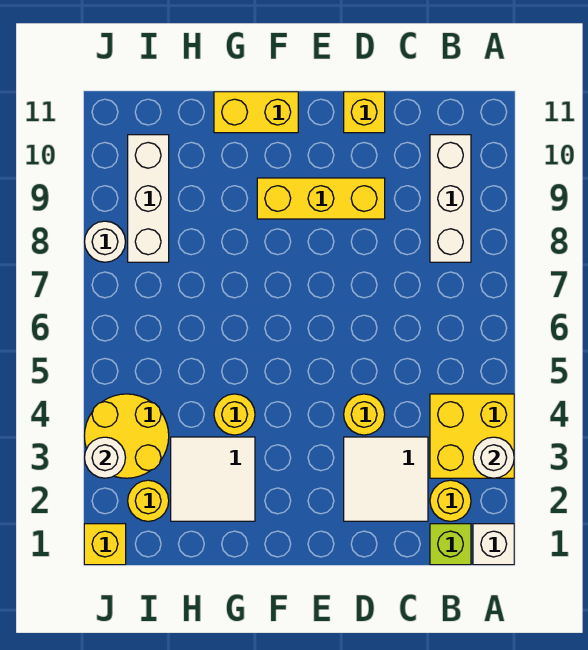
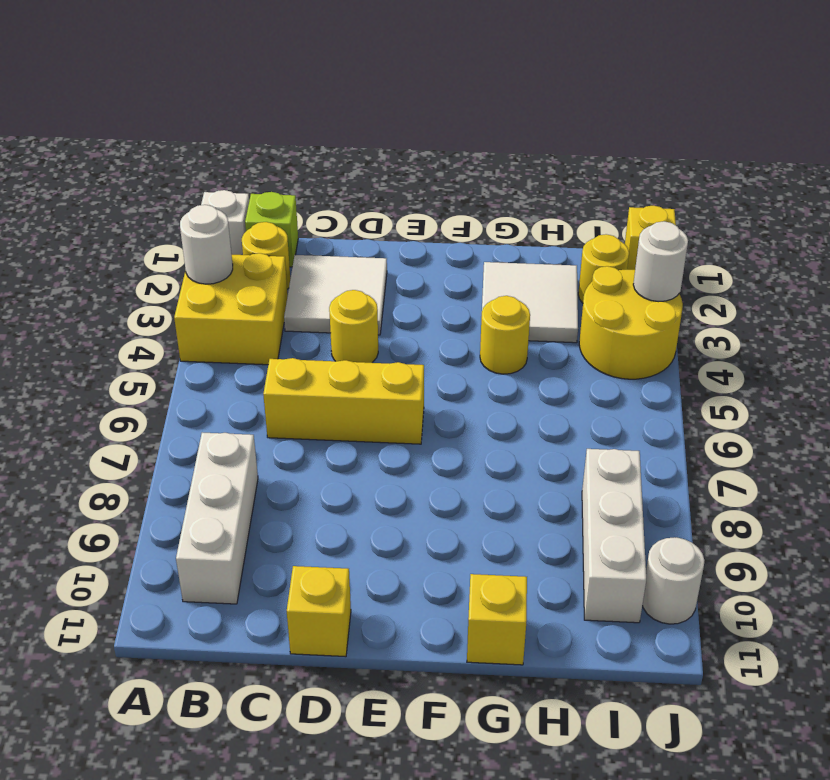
yellow 1x3 brick [257,178,385,219] -> yellow 1x3 brick moved to [263,358,424,444]
yellow 1x2 brick [214,92,298,133] -> yellow 1x1 brick [467,574,527,665]
white 1x1 round brick [84,221,126,262] -> white 1x1 round brick moved to [642,537,705,624]

